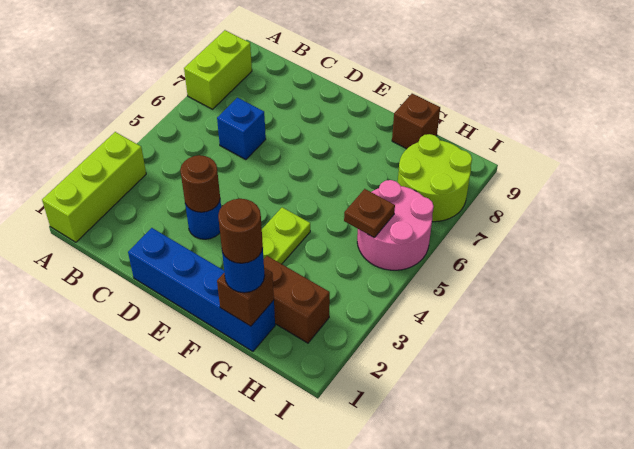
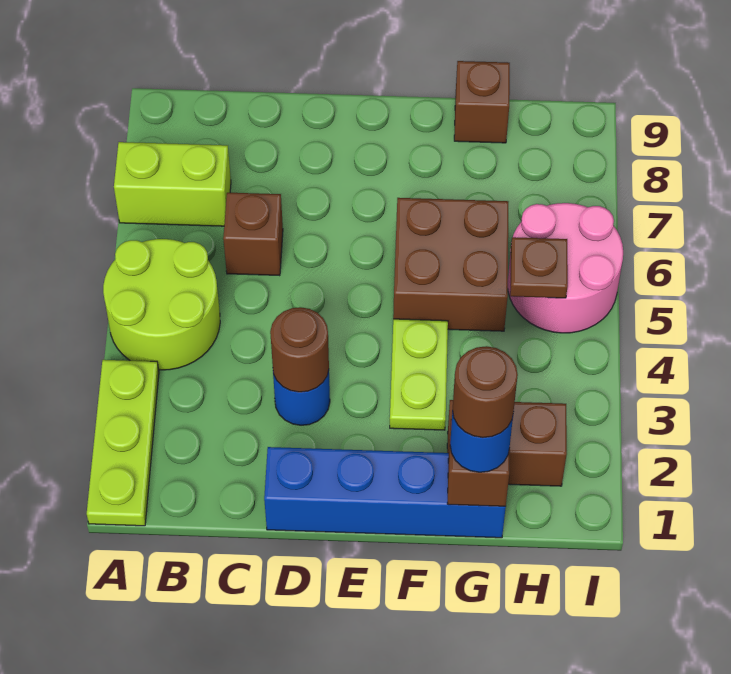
lime 1x3 brick [42,132,146,242] -> lime 1x3 plate [87,360,159,526]
lime 1x2 brick [184,30,252,109] -> lime 1x2 brick turned to [114,142,231,226]
blue 1x1 brick [217,98,266,160] -> brown 1x1 brick [223,193,283,276]
none -> brown 2x2 brick [393,198,508,331]
lime 2x2 round brick [398,134,472,222] -> lime 2x2 round brick moved to [103,239,220,370]

